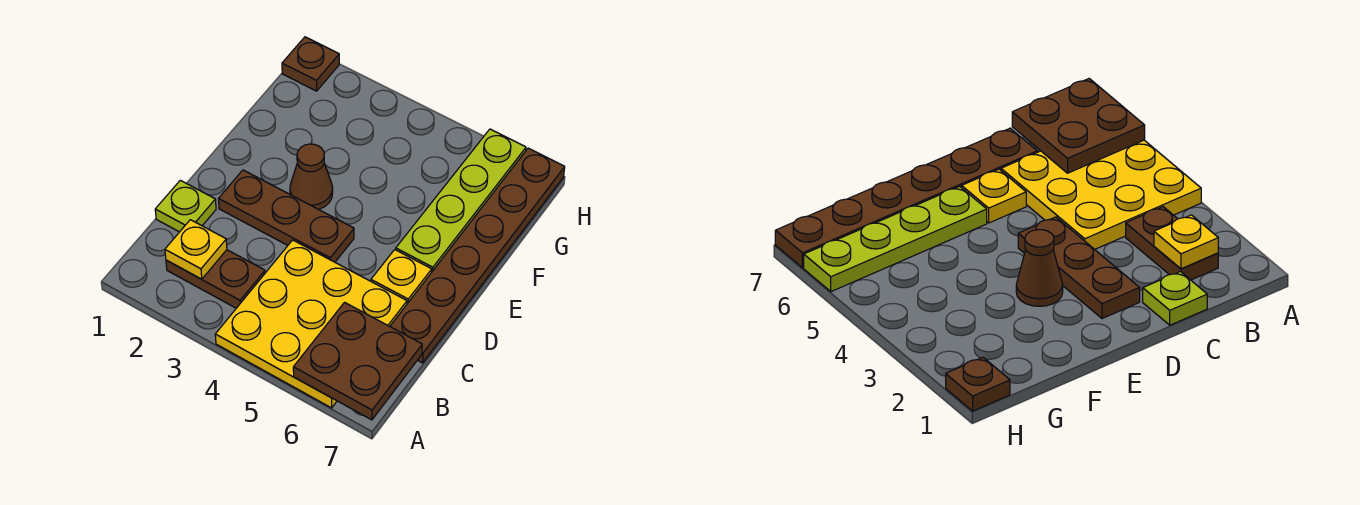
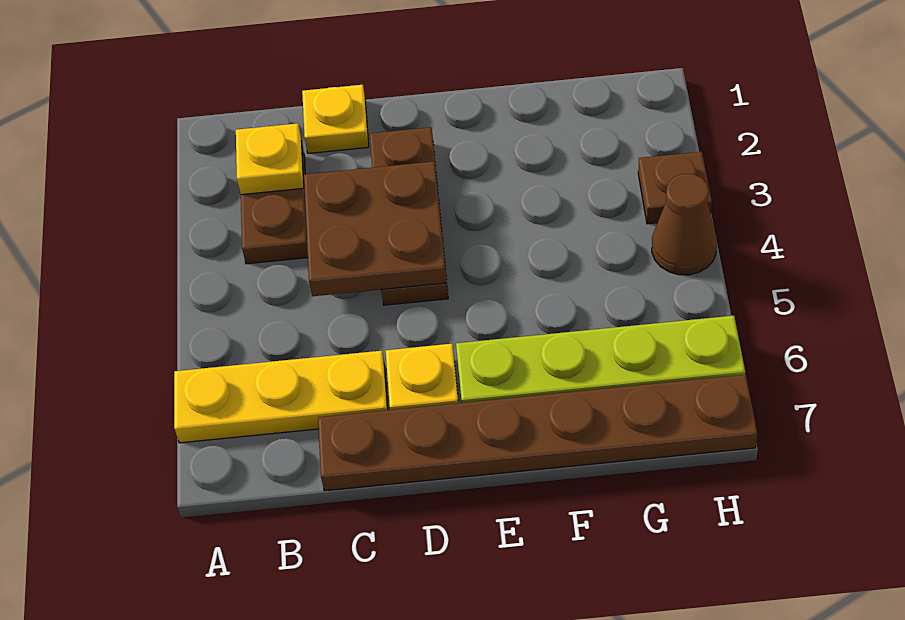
yellow 3x3 plate [215,240,407,408] -> yellow 1x3 plate [174,351,388,443]
brown 2x2 plate [293,302,422,420] -> brown 2x2 plate moved to [304,161,447,296]
lime 1x1 plate [155,180,216,232] -> yellow 1x1 plate [302,85,369,153]
brown 1x1 cone [290,144,333,209] -> brown 1x1 cone moved to [652,174,717,275]
brown 1x1 plate [282,37,339,91] -> brown 1x1 plate moved to [638,152,712,224]

